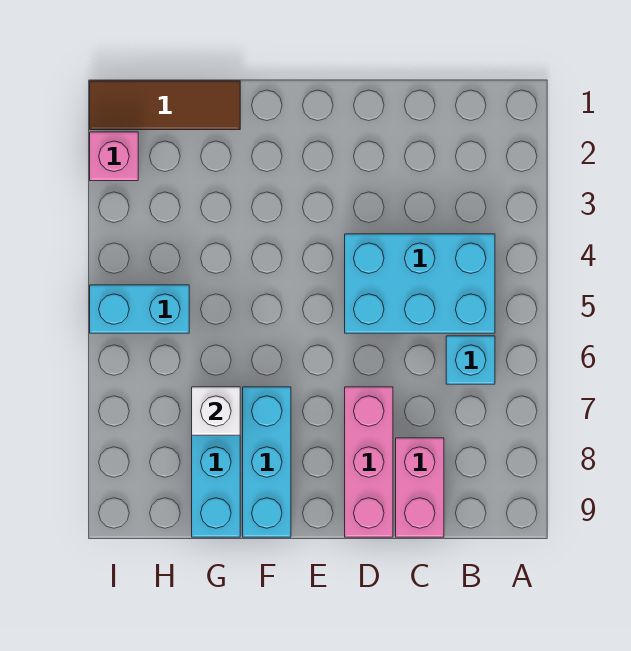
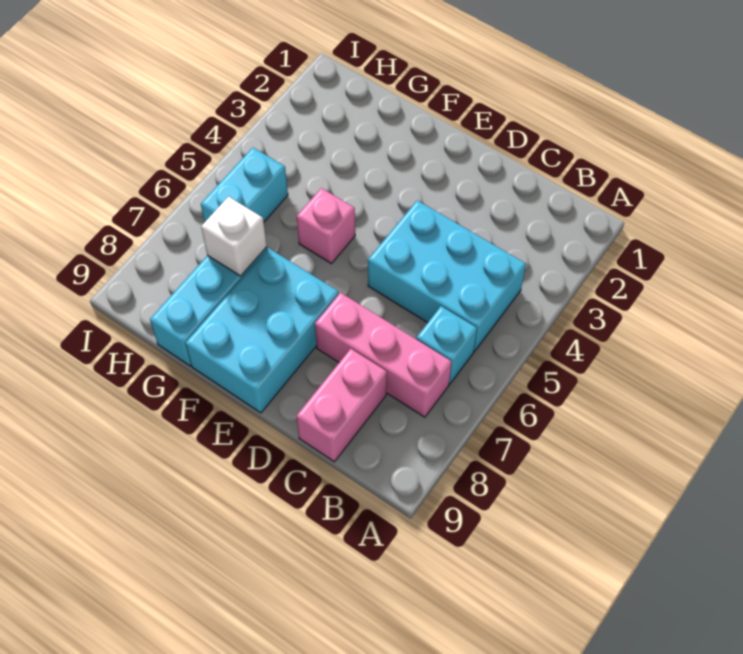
pink 1x3 brick [345,387,393,537] -> pink 1x3 brick turned to [315,293,452,417]
cyan 1x3 brick [243,387,291,537] -> cyan 2x3 brick [185,248,339,413]
brown 1x3 tile [90,81,240,130] -> none
cyan 1x2 brick [90,285,189,333] -> cyan 1x2 brick turned to [201,148,288,222]
pink 1x1 brick [90,132,138,181] -> pink 1x1 brick moved to [297,188,355,264]

